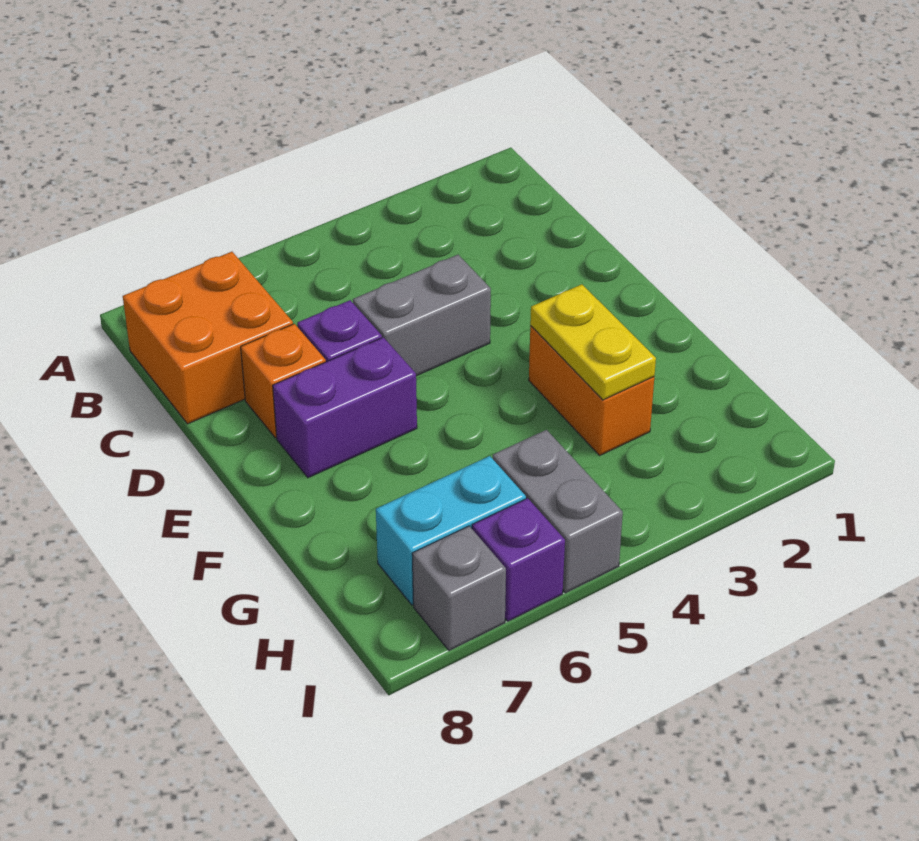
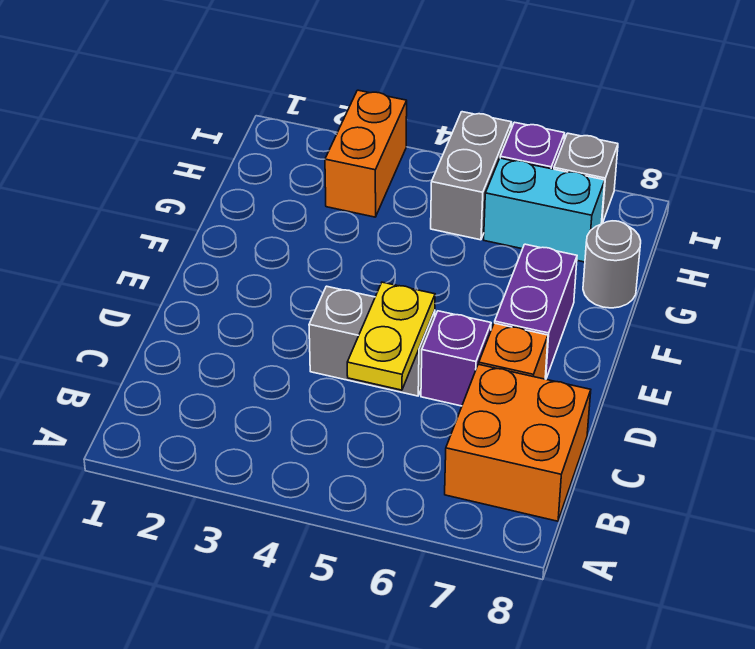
purple 1x2 brick [273,337,417,478] -> purple 1x2 brick turned to [495,244,577,379]
orange 1x2 brick [529,326,654,455] -> orange 1x2 brick moved to [325,90,407,217]
yellow 1x2 plate [530,284,656,400] -> yellow 1x2 plate moved to [347,282,435,390]
none -> grey 1x1 round brick [583,221,641,308]

